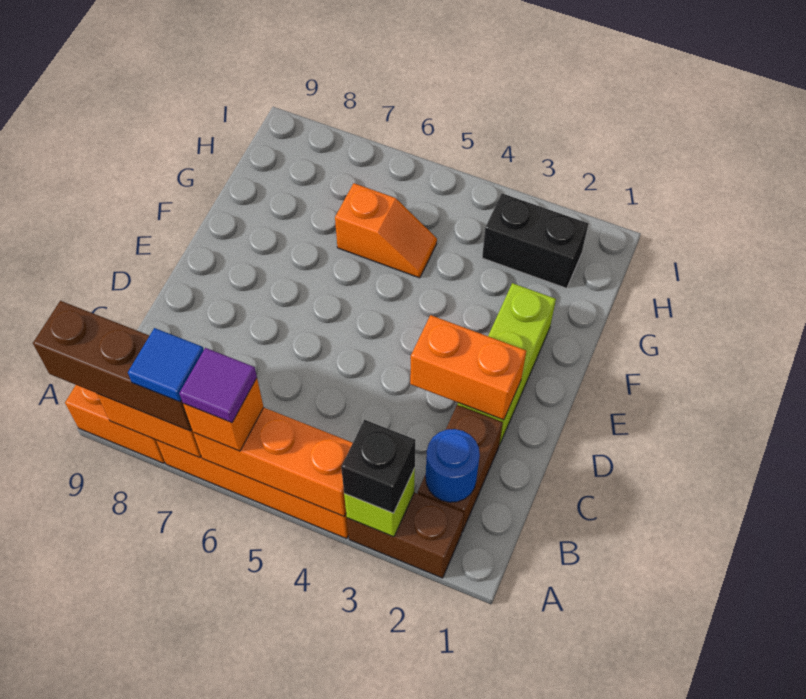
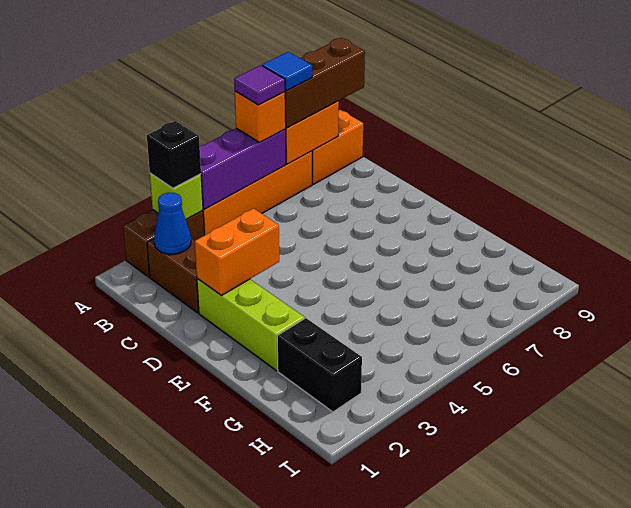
orange 1x3 brick [194,408,353,516] -> purple 1x3 brick [200,128,286,209]
blue 1x1 round brick [426,429,480,502] -> blue 1x1 cone [154,193,191,254]
orange 1x2 slope [335,183,437,278] -> none
black 1x2 brick [482,194,588,288] -> black 1x2 brick turned to [277,318,362,412]

